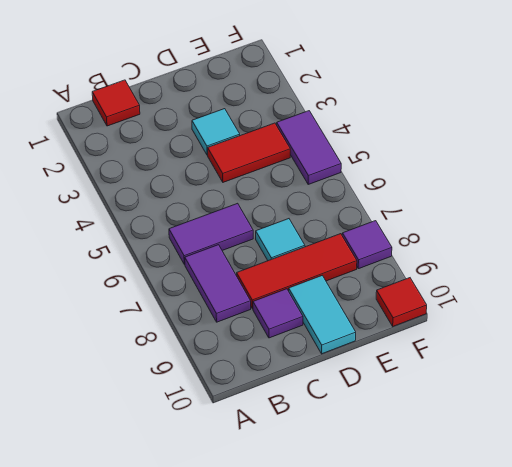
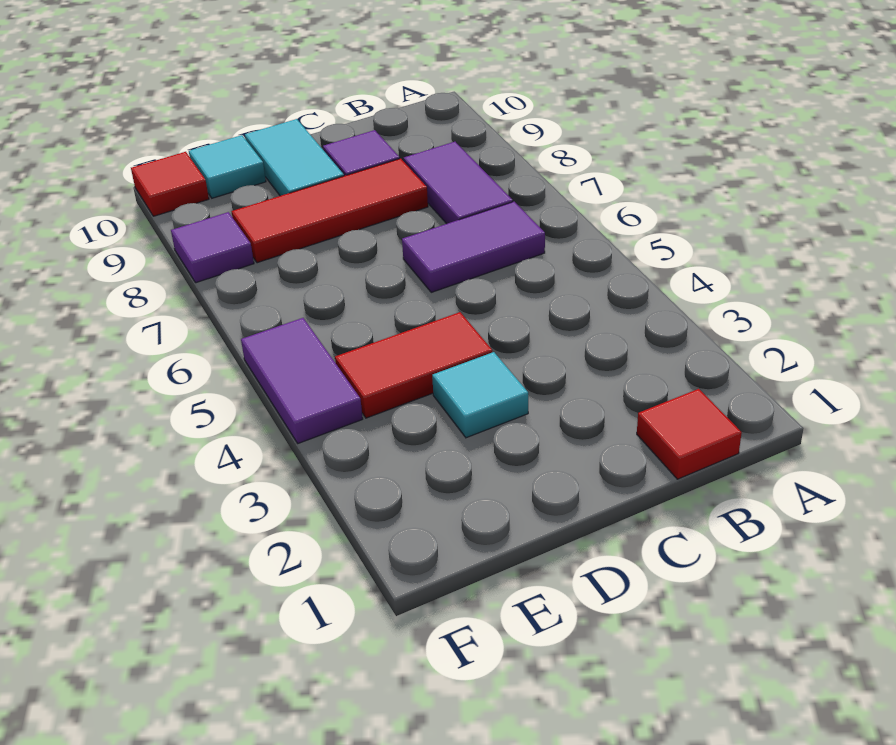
cyan 1x1 tile [256,219,305,261] -> cyan 1x1 tile moved to [189,135,266,198]

